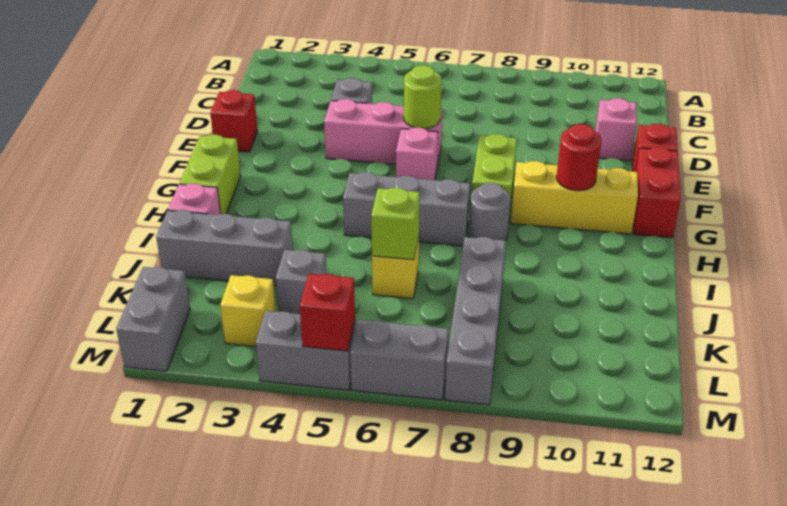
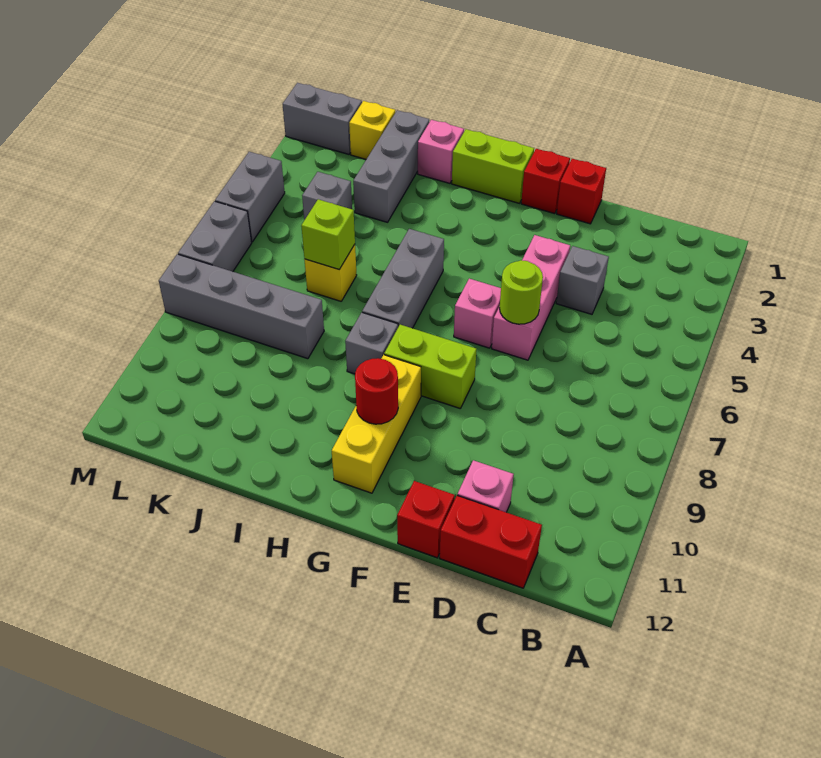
red 1x2 brick [633,147,681,238] -> red 1x2 brick moved to [440,496,542,588]
grey 1x1 round brick [469,183,510,241] -> grey 1x1 brick [345,312,398,374]
yellow 1x1 brick [220,275,276,346] -> yellow 1x1 brick moved to [349,101,395,159]
red 1x1 brick [300,274,355,351] -> red 1x1 brick moved to [521,149,570,214]

